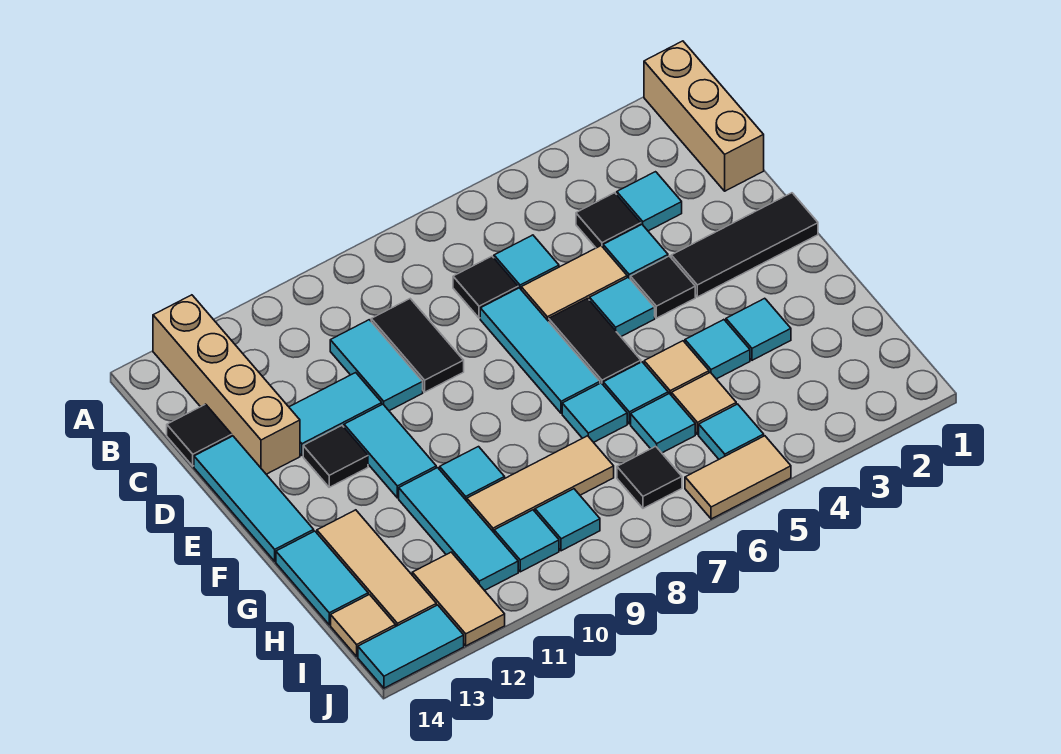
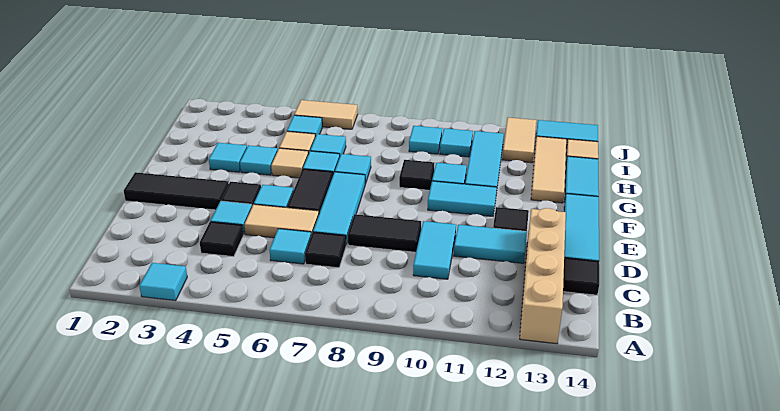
tan 1x3 brick [644,41,764,191] -> none
cyan 1x1 tile [617,172,682,231] -> cyan 1x1 tile moved to [139,263,187,301]
black 1x2 tile [371,299,464,392] -> black 1x2 tile turned to [348,214,421,252]
cyan 1x2 tile [344,404,436,498] -> cyan 1x2 tile turned to [428,181,497,216]
tan 1x3 tile [467,436,614,532] -> none
black 1x1 tile [617,446,682,508] -> black 1x1 tile moved to [399,160,434,190]

